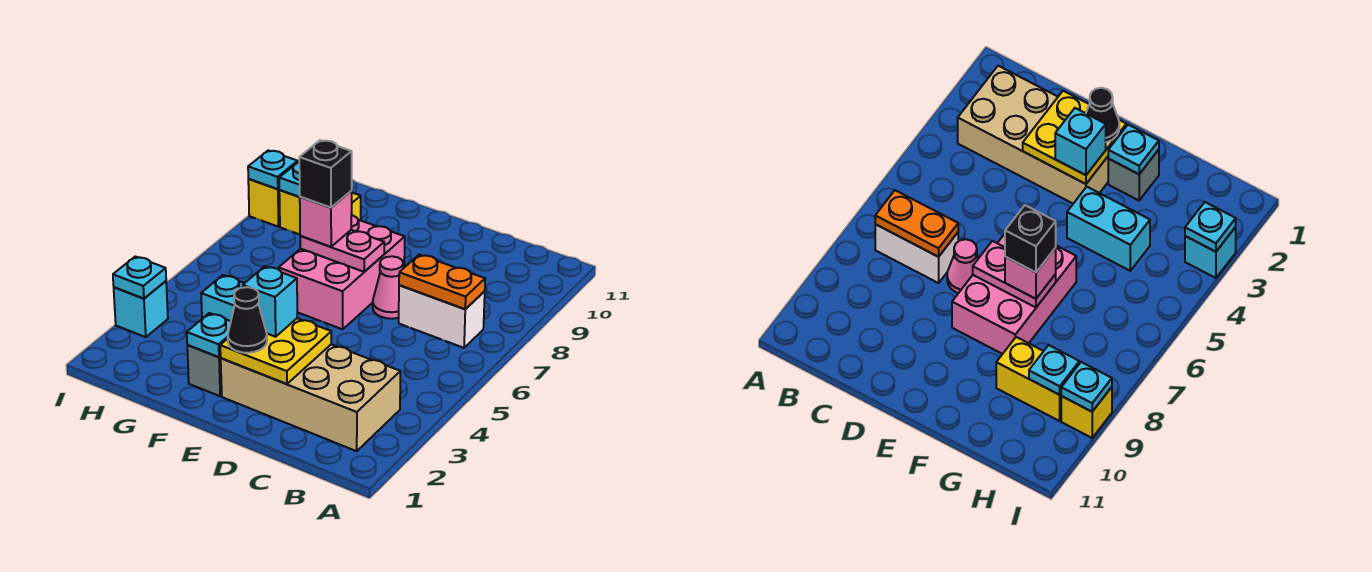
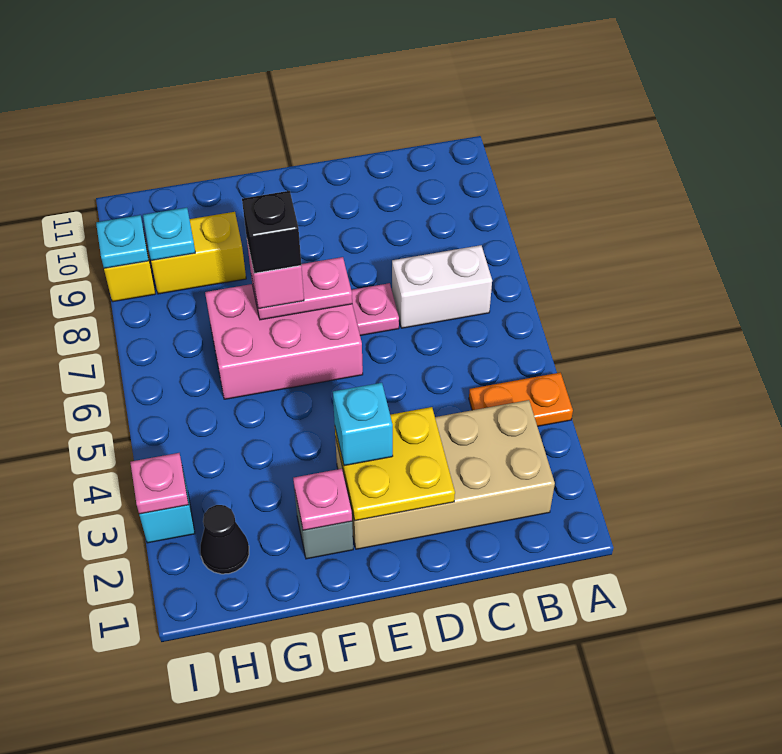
orange 1x2 plate [399,255,485,309] -> orange 1x2 plate moved to [469,372,573,426]
pink 1x1 cone [373,256,403,319] -> pink 1x1 plate [351,283,399,336]
black 1x1 cone [228,287,267,353] -> black 1x1 cone moved to [200,505,249,574]
pink 2x3 brick [279,215,405,329] -> pink 2x3 brick turned to [205,284,363,399]
cyan 1x1 plate [187,313,231,357] -> pink 1x1 plate [293,469,352,530]
cyan 1x2 brick [201,275,244,321] -> none
cyan 1x1 plate [113,256,166,299] -> pink 1x1 plate [130,453,188,514]

